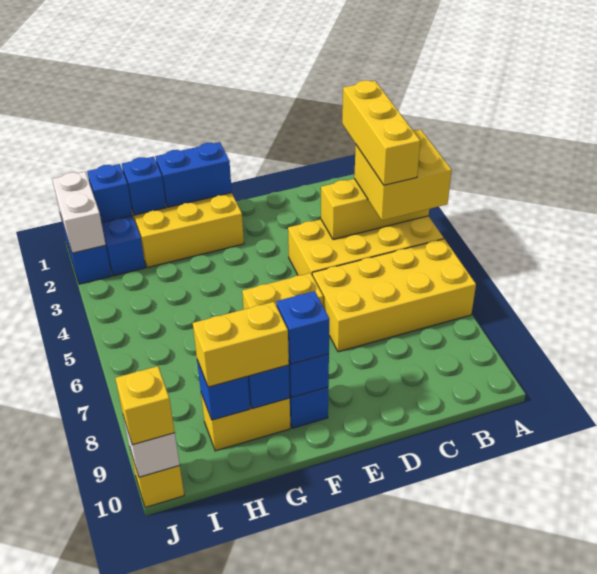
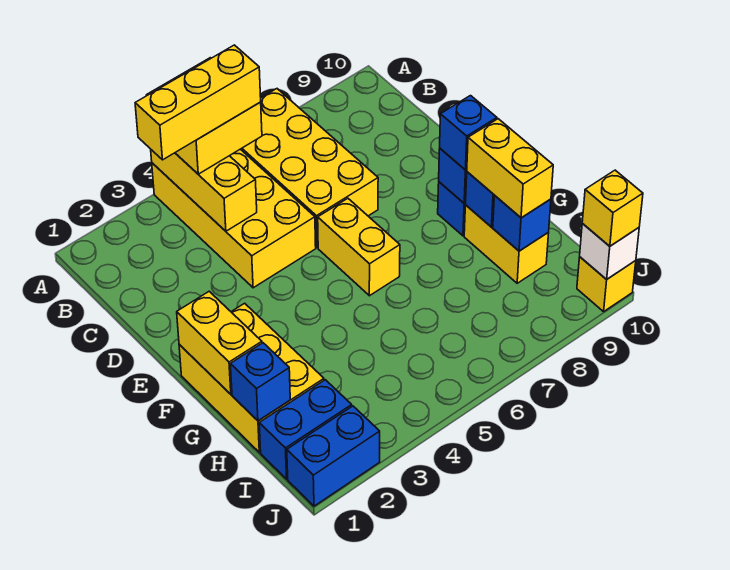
blue 1x2 brick [155,142,232,207] -> yellow 1x2 brick [177,291,262,394]
blue 1x1 brick [87,164,133,223] -> none
white 1x2 brick [52,172,106,253] -> none

